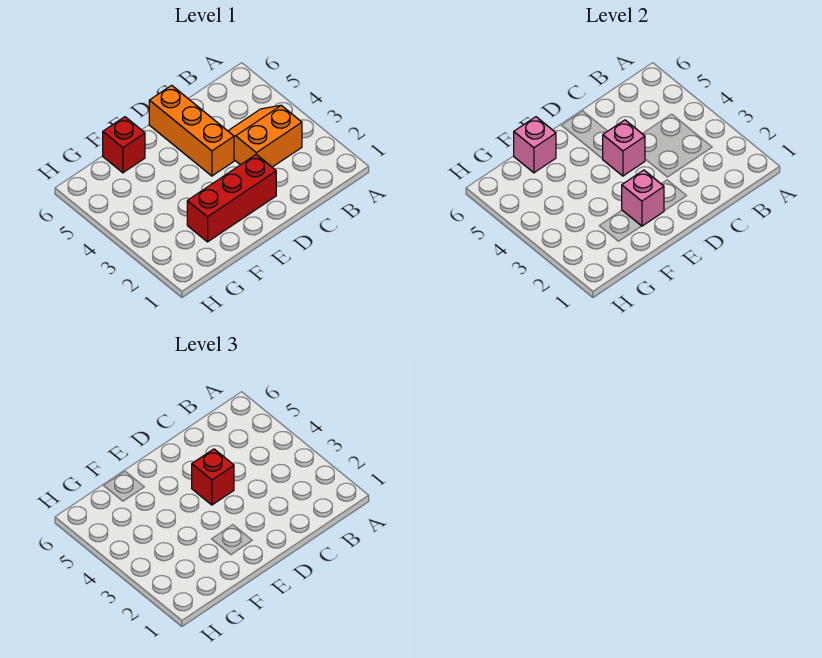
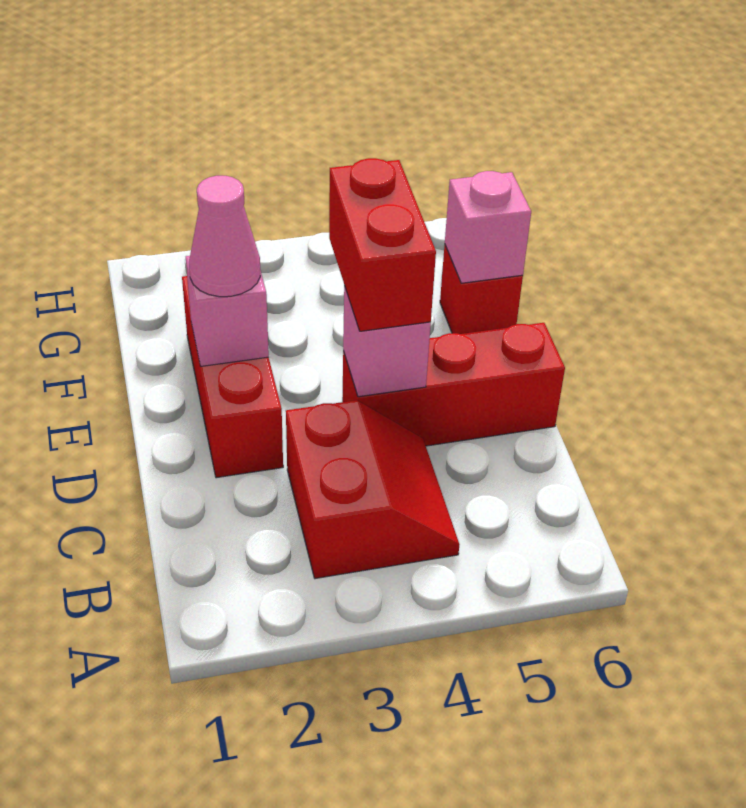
orange 2x2 slope [228,105,302,167] -> red 2x2 slope [286,400,460,579]
orange 1x3 brick [149,85,234,176] -> red 1x3 brick [342,323,565,446]
red 1x1 brick [192,449,234,505] -> red 1x2 brick [329,158,436,331]
none -> pink 1x1 cone [189,176,260,297]

